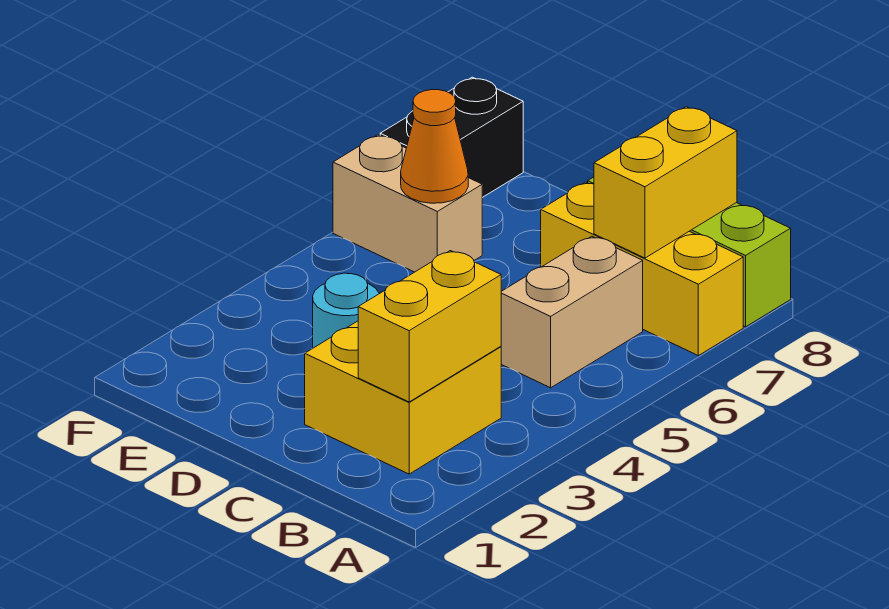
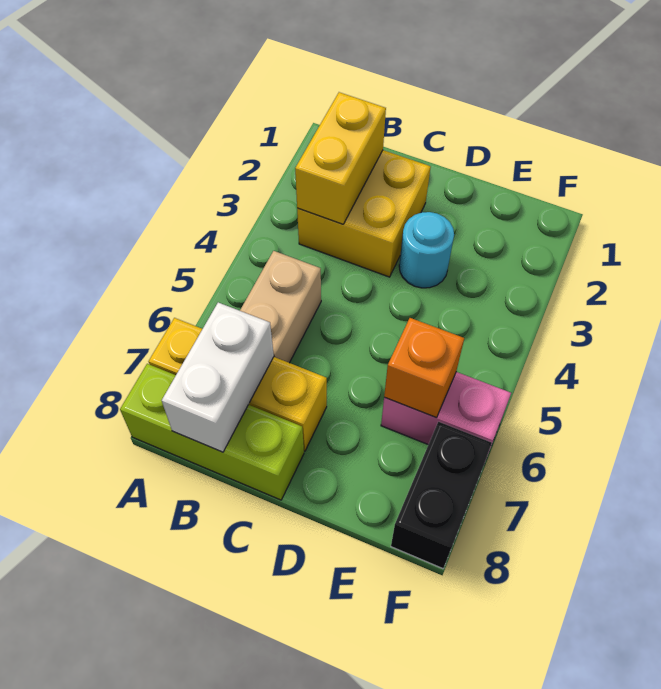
yellow 1x2 brick [594,107,737,258] -> white 1x2 brick [162,302,274,452]
tan 1x2 brick [333,135,482,272] -> pink 1x2 brick [381,372,511,453]
orange 1x1 cone [401,90,468,203] -> orange 1x1 brick [384,318,464,418]

